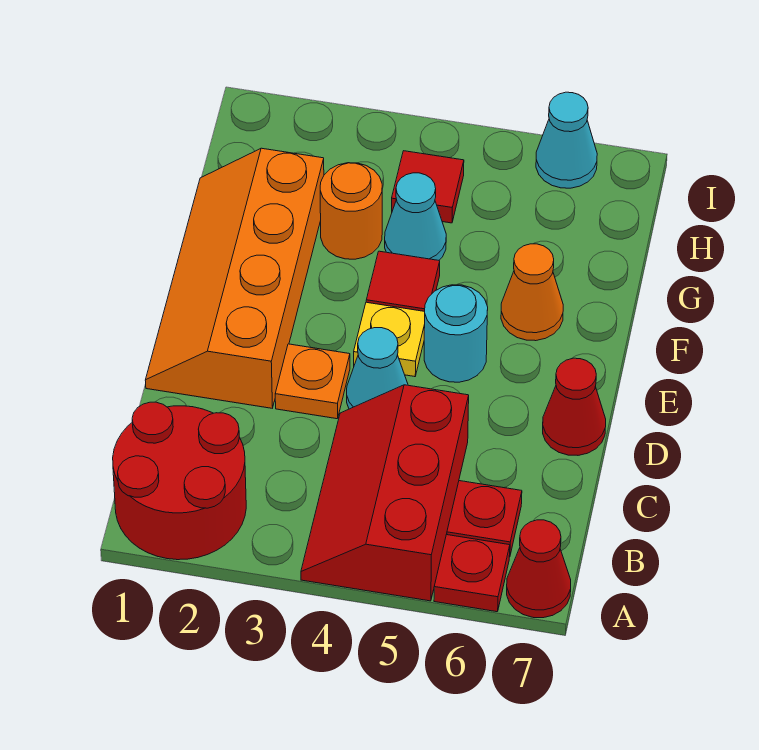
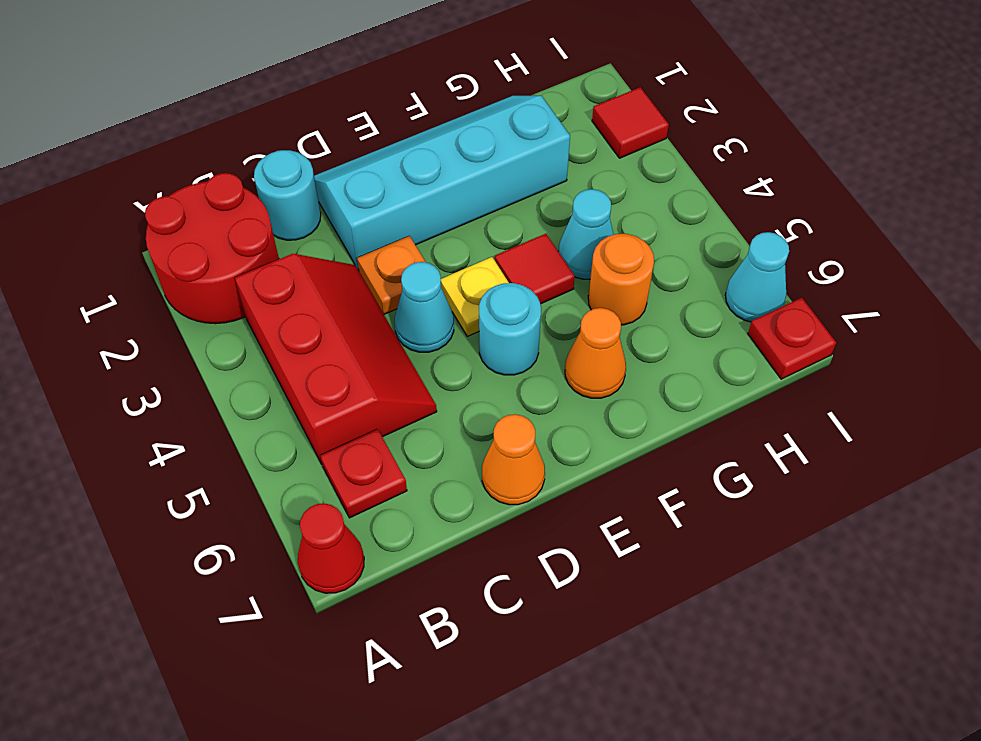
red 2x3 slope [301,385,469,601] -> red 2x3 slope turned to [235,254,437,464]
red 1x1 plate [434,535,510,612] -> red 1x1 plate moved to [748,298,836,379]
none -> cyan 1x1 round brick [254,150,321,240]
orange 2x4 slope [145,148,324,408] -> cyan 2x4 slope [314,96,570,269]
red 1x1 cone [543,358,606,455] -> orange 1x1 cone [482,414,545,505]
orange 1x1 round brick [320,163,382,259] -> orange 1x1 round brick moved to [588,234,654,325]
red 1x1 tile [392,151,464,223] -> red 1x1 tile moved to [592,87,669,158]

